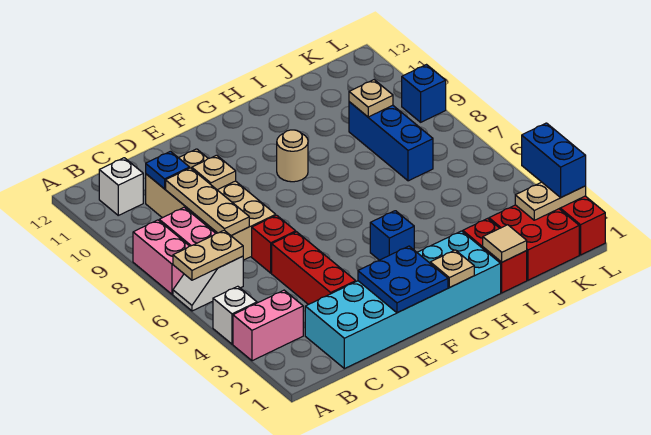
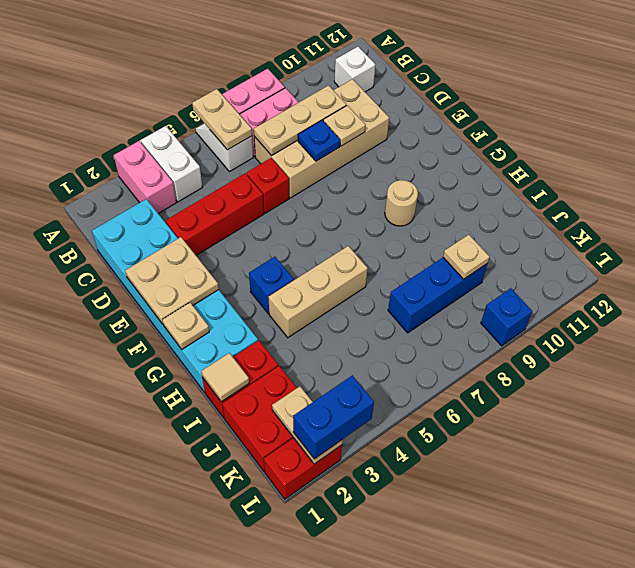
white 1x1 brick [213,286,257,344] -> white 1x2 brick [141,126,203,202]
blue 1x1 plate [146,151,190,189] -> blue 1x1 plate moved to [298,120,340,161]
blue 2x2 plate [358,246,448,313] -> tan 2x2 plate [125,237,219,324]
none -> tan 1x3 brick [268,246,368,338]

